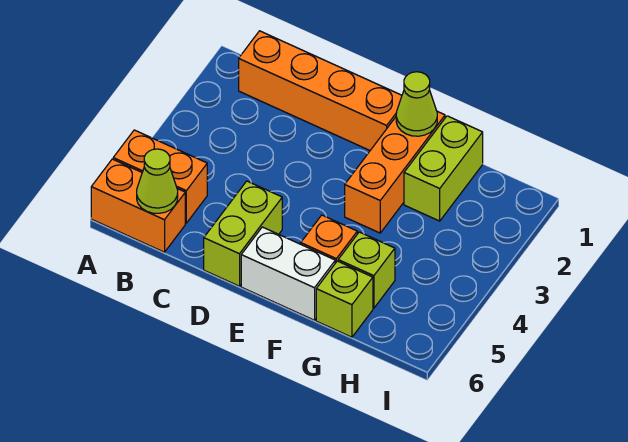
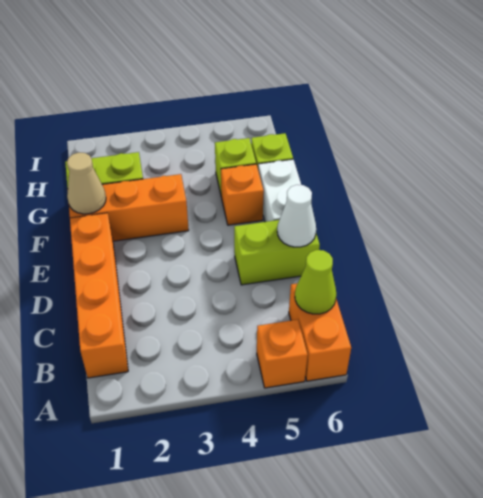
orange 1x2 brick [113,130,207,223] -> orange 1x1 brick [257,320,308,388]
none -> white 1x1 cone [277,185,316,247]
lime 1x1 cone [396,72,437,136] -> tan 1x1 cone [67,153,106,214]

